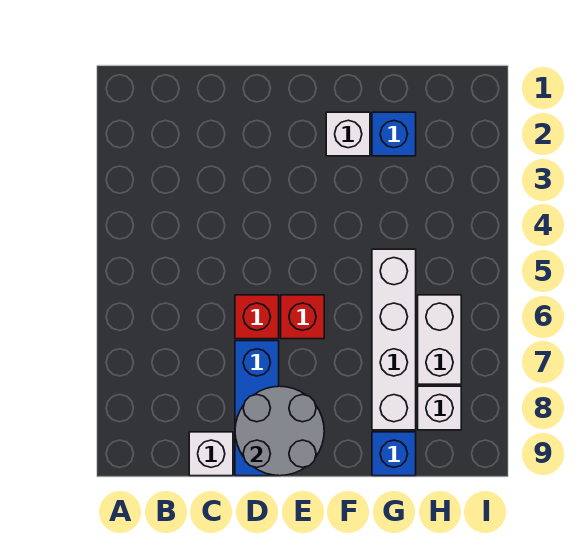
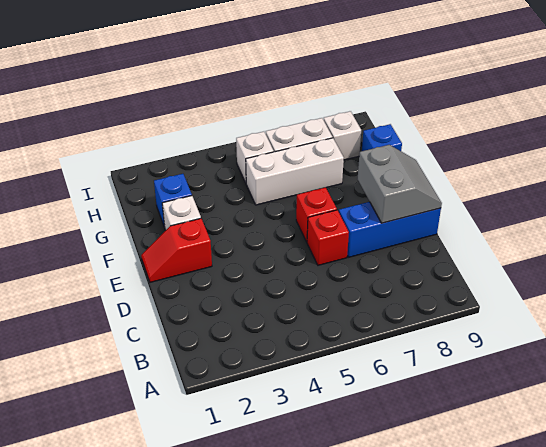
white 1x1 brick [189,432,233,476] -> white 1x1 brick moved to [236,132,274,183]
grey 2x2 round brick [235,386,324,476] -> grey 2x2 slope [358,145,442,223]
none -> red 1x2 slope [141,218,212,282]
white 1x4 brick [372,249,416,430] -> white 1x3 brick [246,138,344,205]

